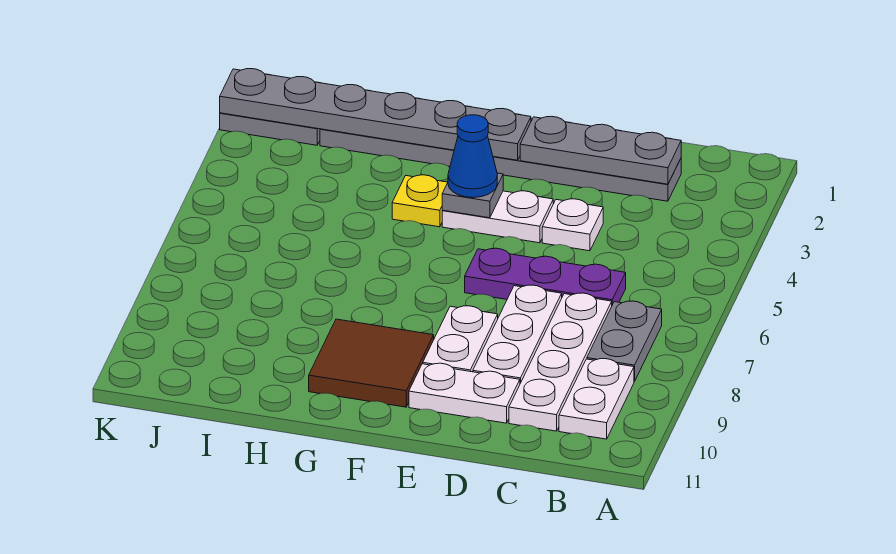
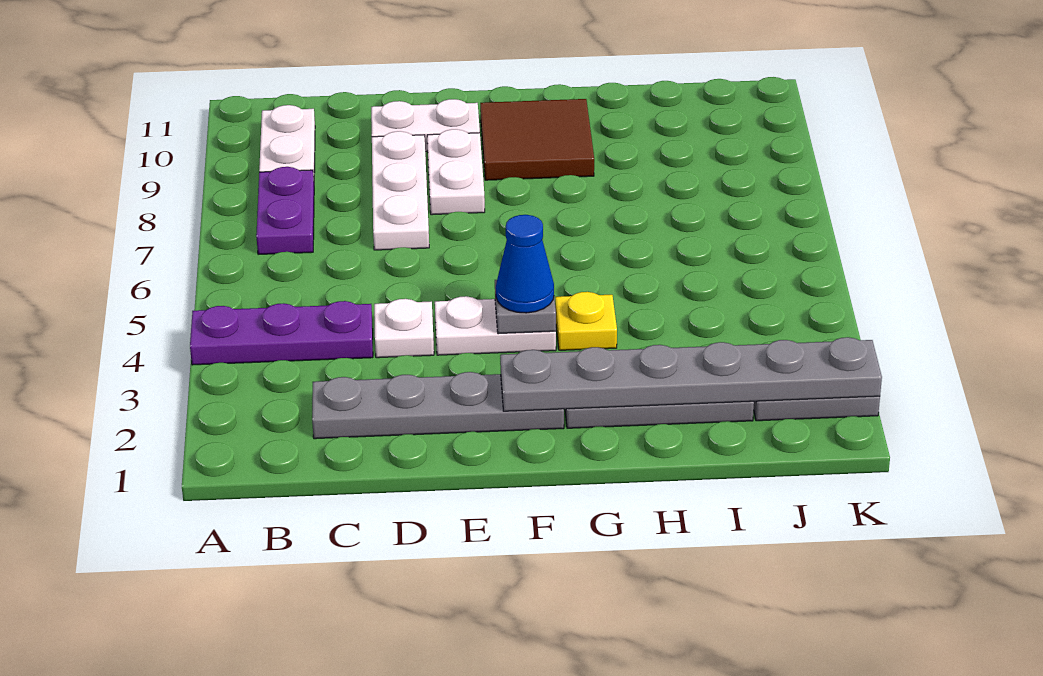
grey 1x2 plate [587,301,662,382] -> purple 1x2 plate [256,167,314,255]
grey 1x3 plate [520,116,681,184] -> none
purple 1x3 plate [465,248,626,305] -> purple 1x3 plate moved to [190,301,373,365]
white 1x4 plate [509,293,612,431] -> none

